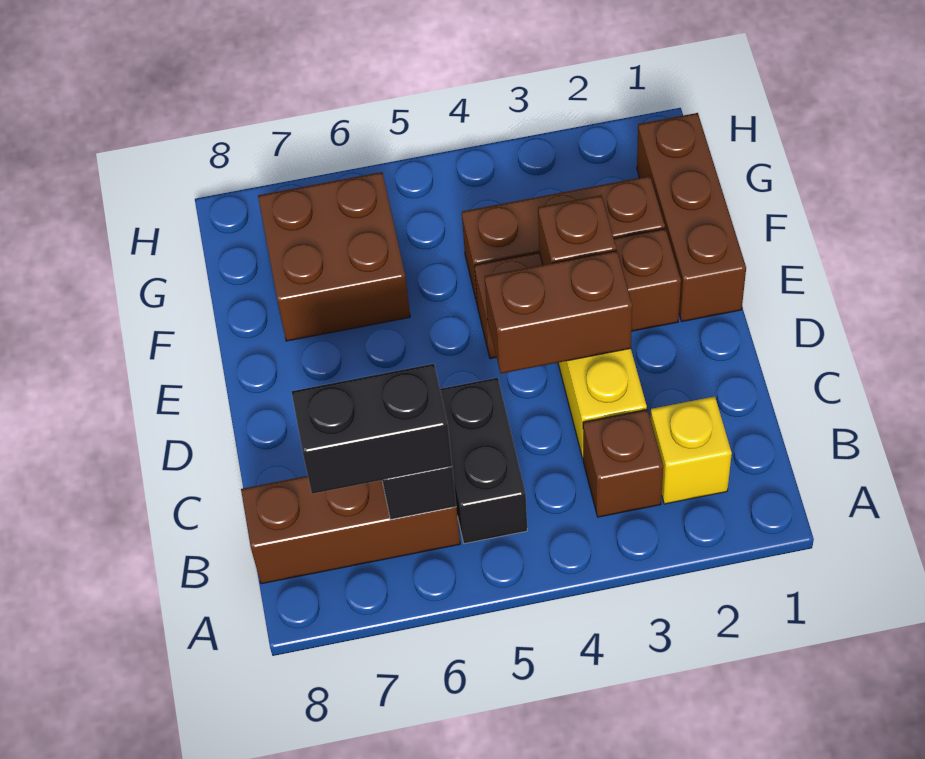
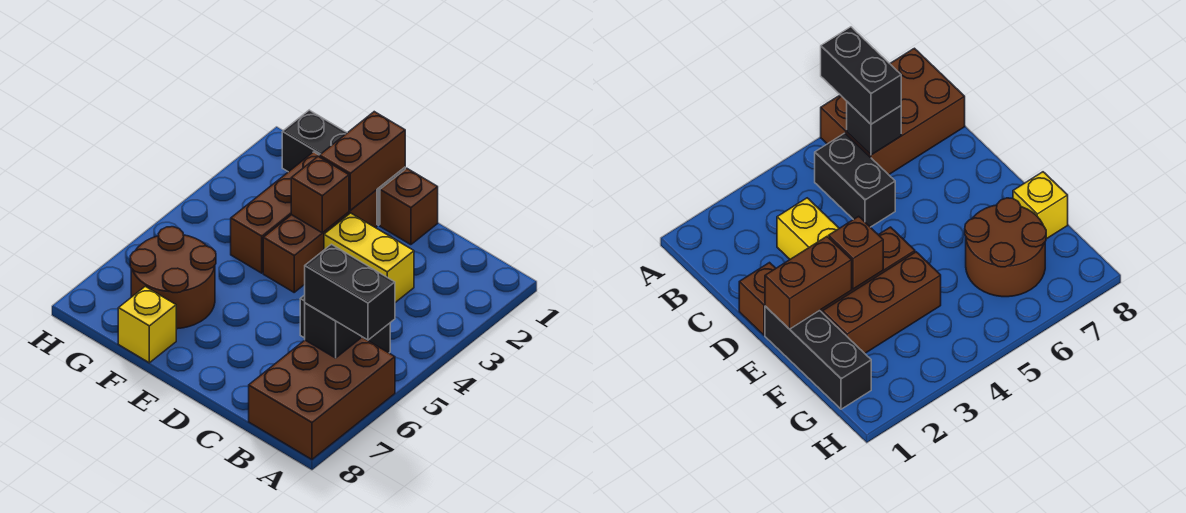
yellow 1x1 brick [650,396,732,504] -> yellow 1x1 brick moved to [118,286,176,363]
brown 1x1 brick [583,410,663,517] -> brown 1x1 brick moved to [380,168,438,245]
brown 1x3 brick [241,476,460,584] -> brown 2x3 brick [249,337,395,459]
black 1x2 brick [291,364,452,494] -> black 1x2 brick turned to [305,244,395,340]
brown 1x2 brick [485,251,632,374] -> brown 1x2 brick moved to [319,112,405,210]
brown 1x3 brick [637,113,746,322] -> black 1x3 brick [282,110,405,225]
brown 2x2 brick [258,172,410,341] -> brown 2x2 round brick [130,227,216,329]

